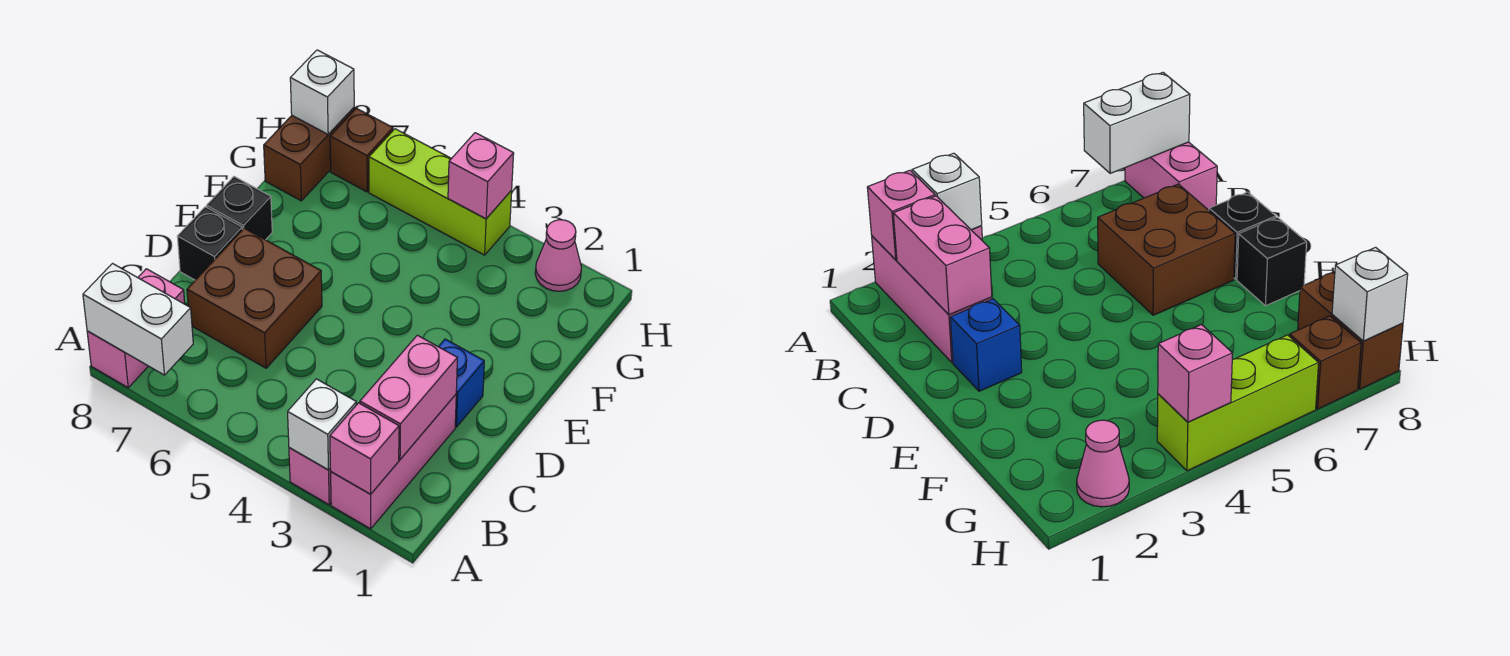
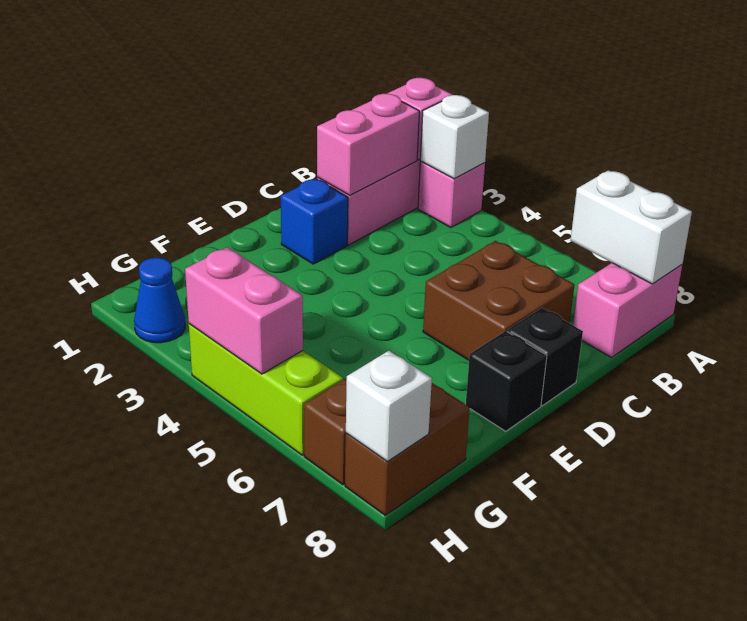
pink 1x1 cone [535,220,582,291] -> blue 1x1 cone [134,258,185,343]
pink 1x1 brick [448,133,514,219] -> pink 1x2 brick [185,247,303,374]

